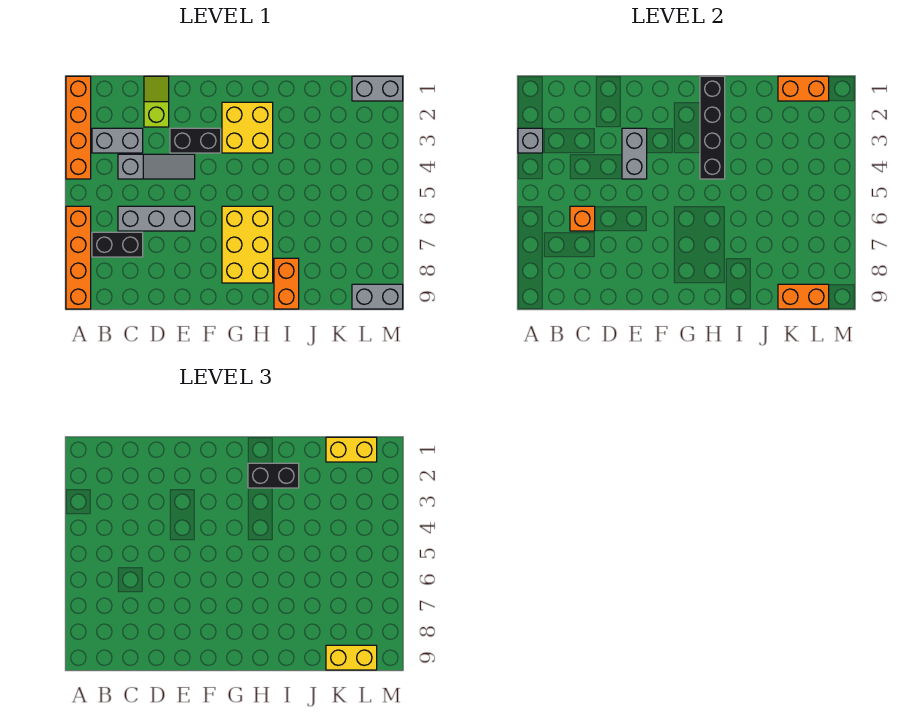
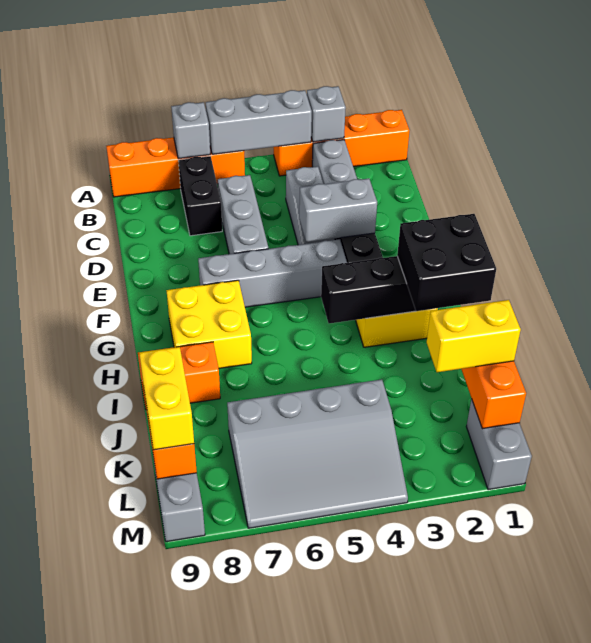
none -> grey 1x3 brick [206,90,312,154]
none -> grey 1x1 brick [171,102,210,159]
orange 1x1 brick [570,206,595,231] -> none
lime 1x2 slope [144,76,169,127] -> none
none -> grey 1x4 brick [198,239,347,307]
yellow 2x3 brick [222,206,273,283] -> yellow 2x2 brick [166,280,252,368]
black 1x2 brick [248,463,299,488] -> black 2x2 brick [397,214,496,311]
yellow 1x2 brick [326,437,377,462] -> yellow 1x2 brick turned to [427,300,521,372]
none -> grey 3x4 slope [227,379,408,528]

